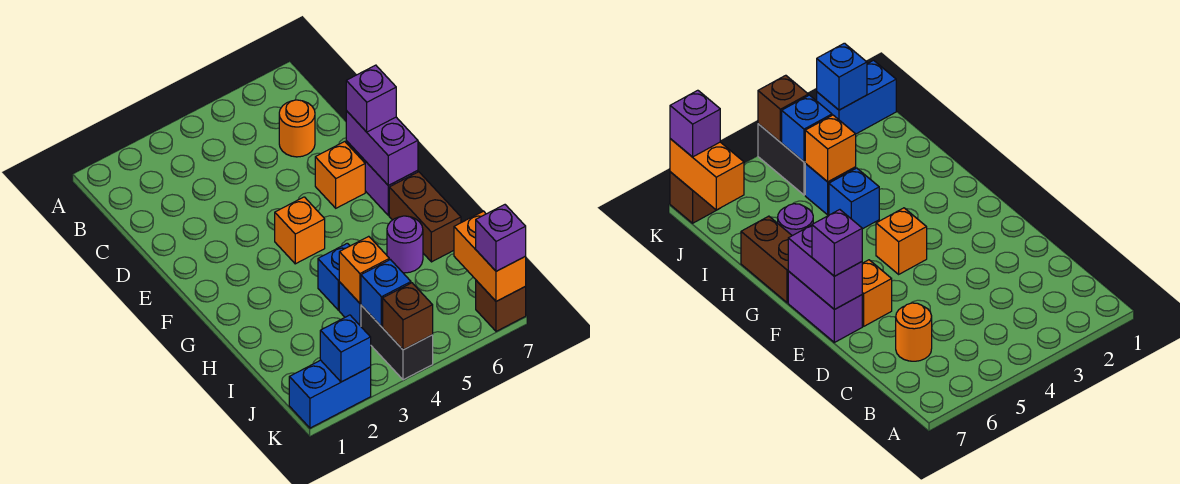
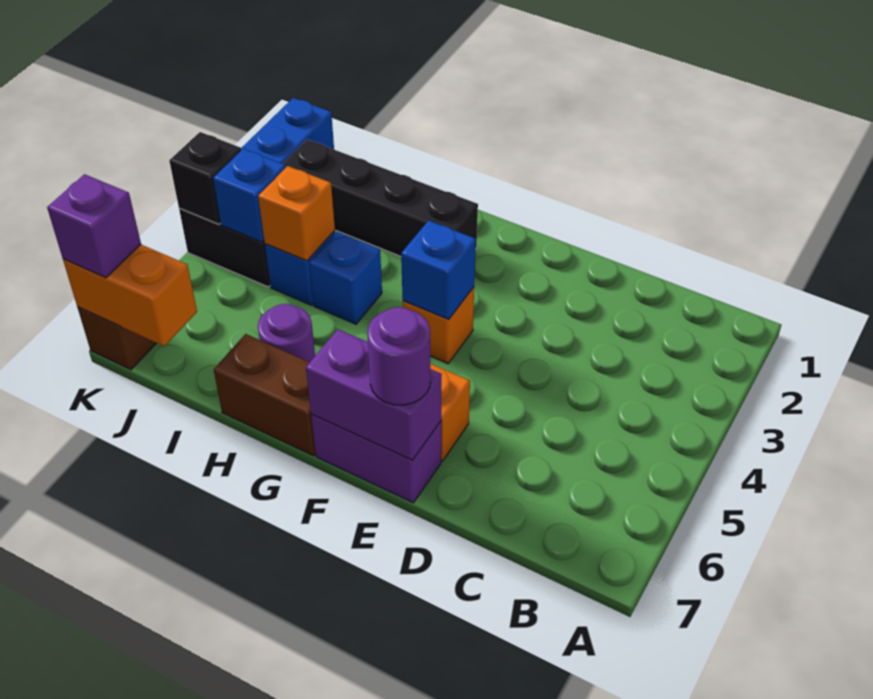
orange 1x1 round brick [279,100,315,157] -> none
purple 1x1 brick [346,65,396,132] -> purple 1x1 round brick [367,307,430,405]
none -> black 1x4 brick [283,140,478,256]
blue 1x1 brick [320,315,371,382] -> blue 1x1 brick moved to [401,220,476,319]
brown 1x1 brick [383,283,433,350] -> black 1x1 brick [169,132,241,224]

